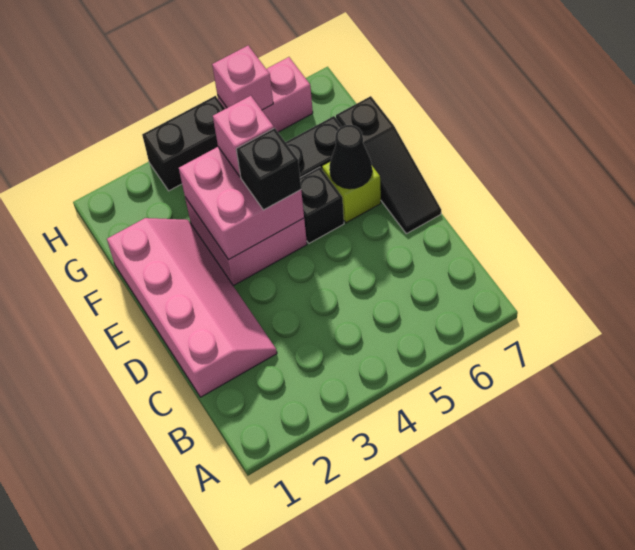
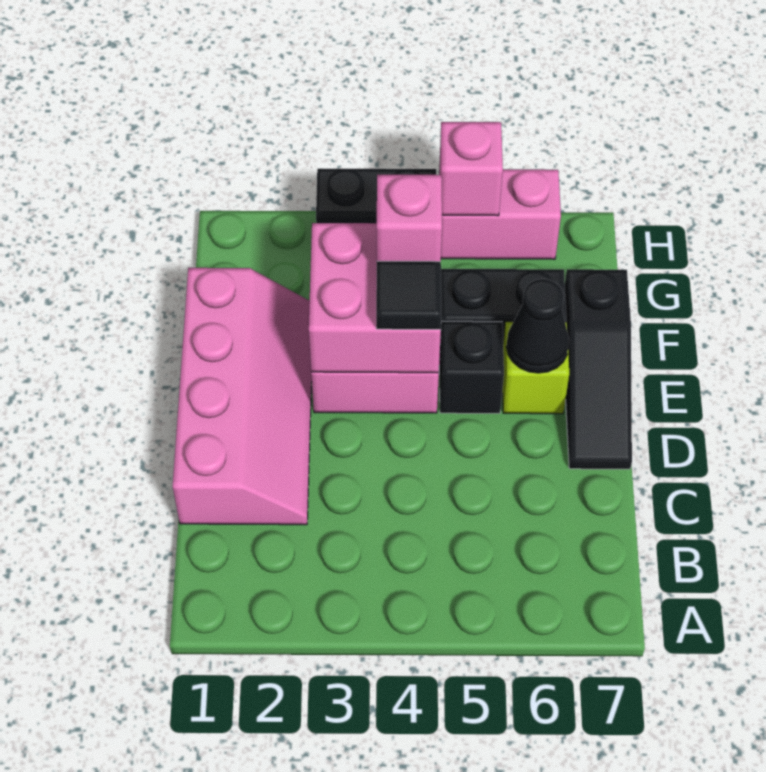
black 1x1 brick [236,128,301,210] -> black 1x1 tile [376,261,441,329]

